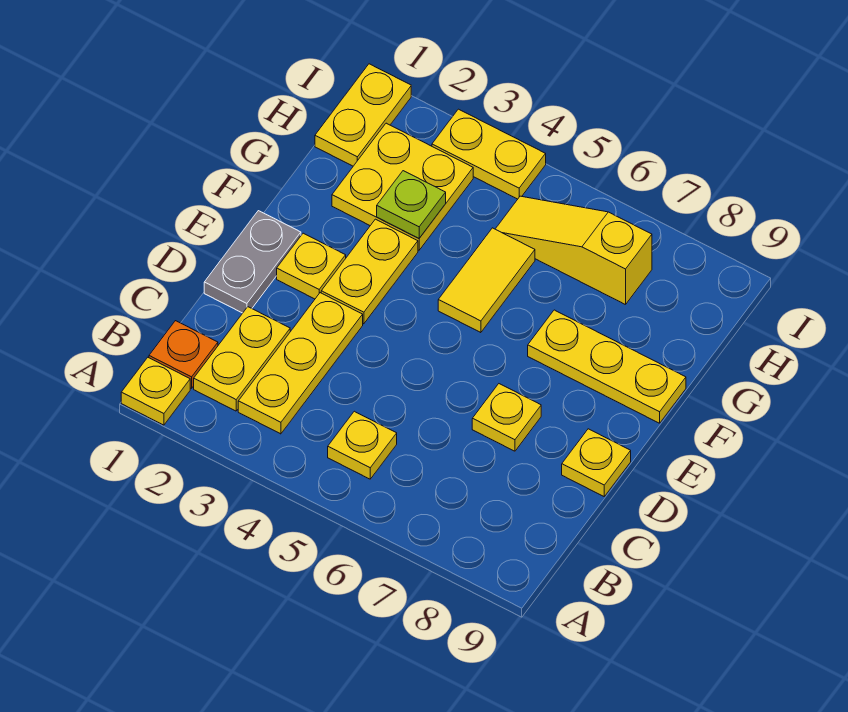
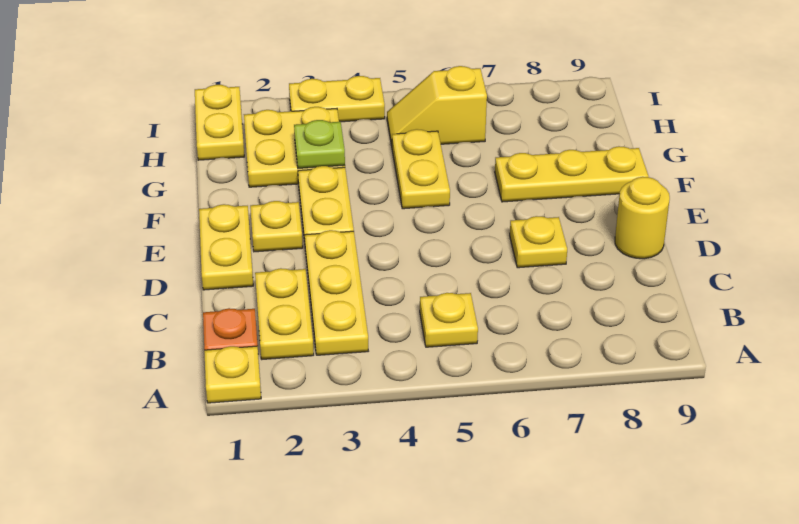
grey 1x2 plate [204,211,301,313] -> yellow 1x2 plate [199,204,253,290]
yellow 1x1 plate [562,429,631,496] -> yellow 1x1 round brick [615,177,670,259]
yellow 1x2 tile [438,228,535,333] -> yellow 1x2 plate [392,129,450,209]
yellow 1x3 slope [496,196,652,305] -> yellow 1x2 slope [387,66,487,145]

